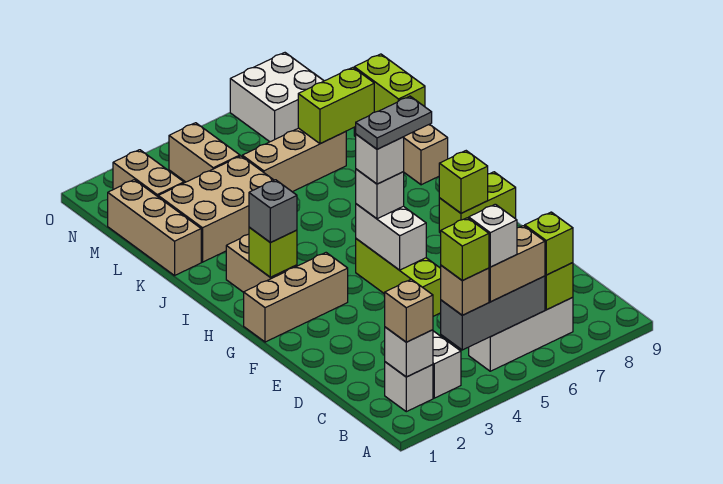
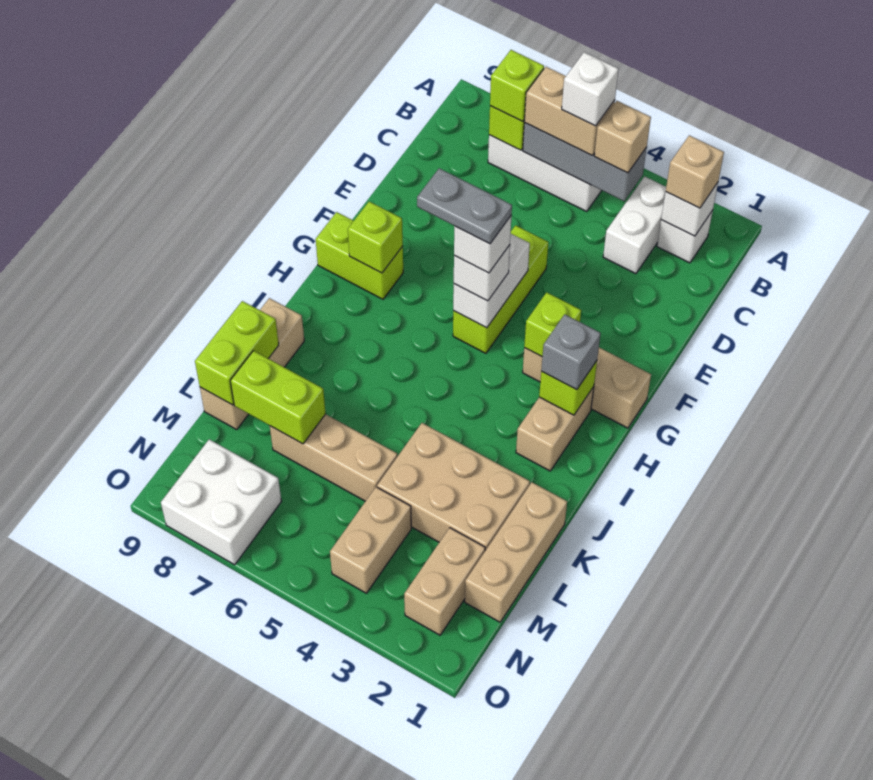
lime 1x1 brick [441,218,489,281] -> lime 1x1 brick moved to [524,292,581,357]

